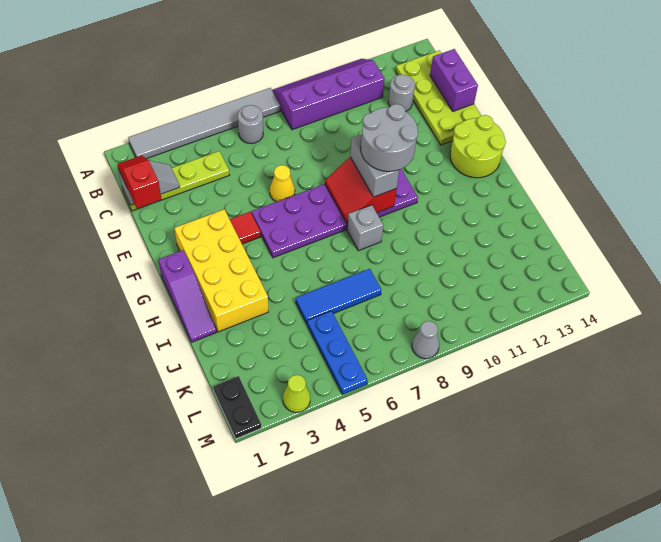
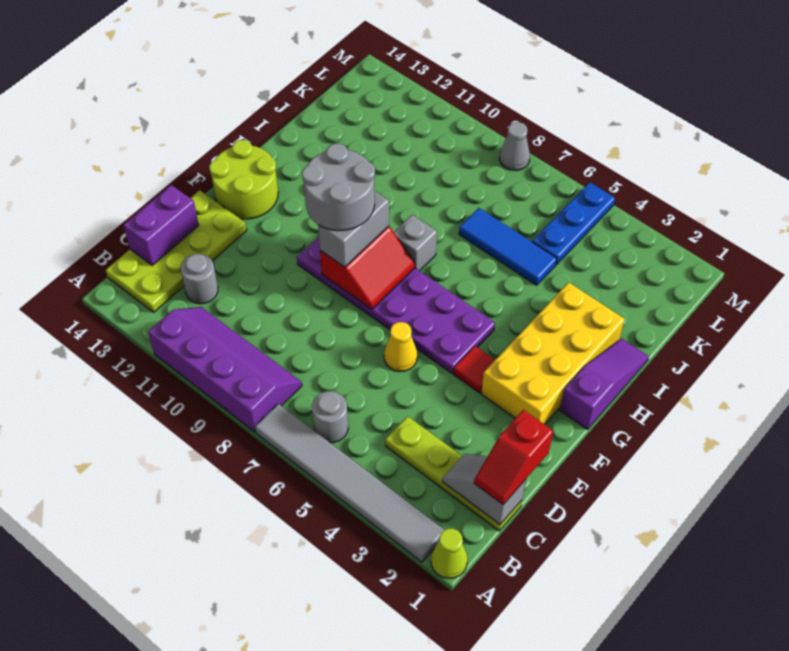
purple 2x4 slope [272,59,385,130] -> purple 2x4 slope turned to [148,307,302,432]
black 1x2 plate [213,376,261,439] -> none
lime 1x1 cone [283,375,310,412] -> lime 1x1 cone moved to [431,528,468,578]

